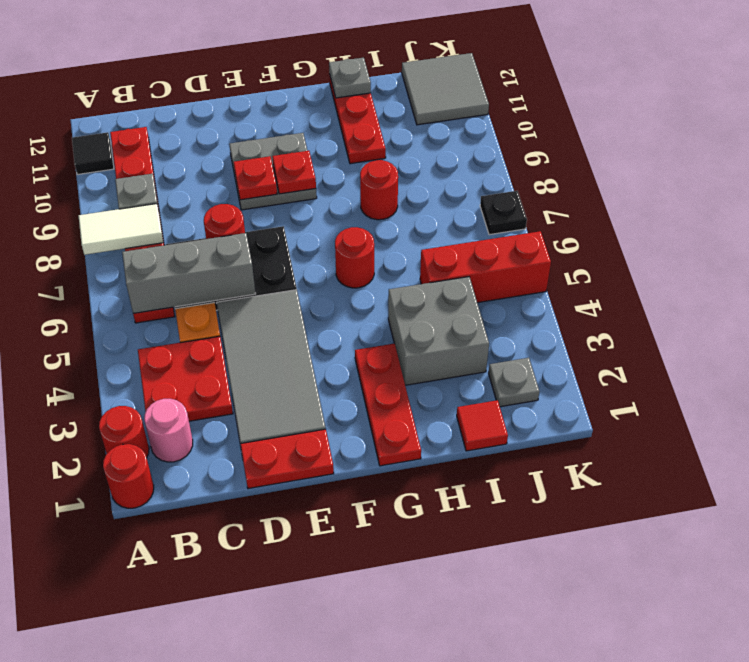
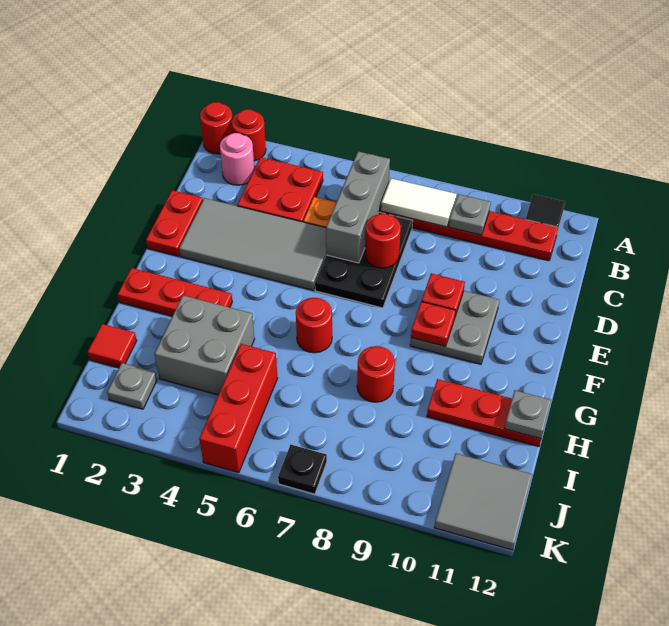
white 1x2 tile [79,204,163,255] -> white 1x2 tile turned to [381,179,456,227]

